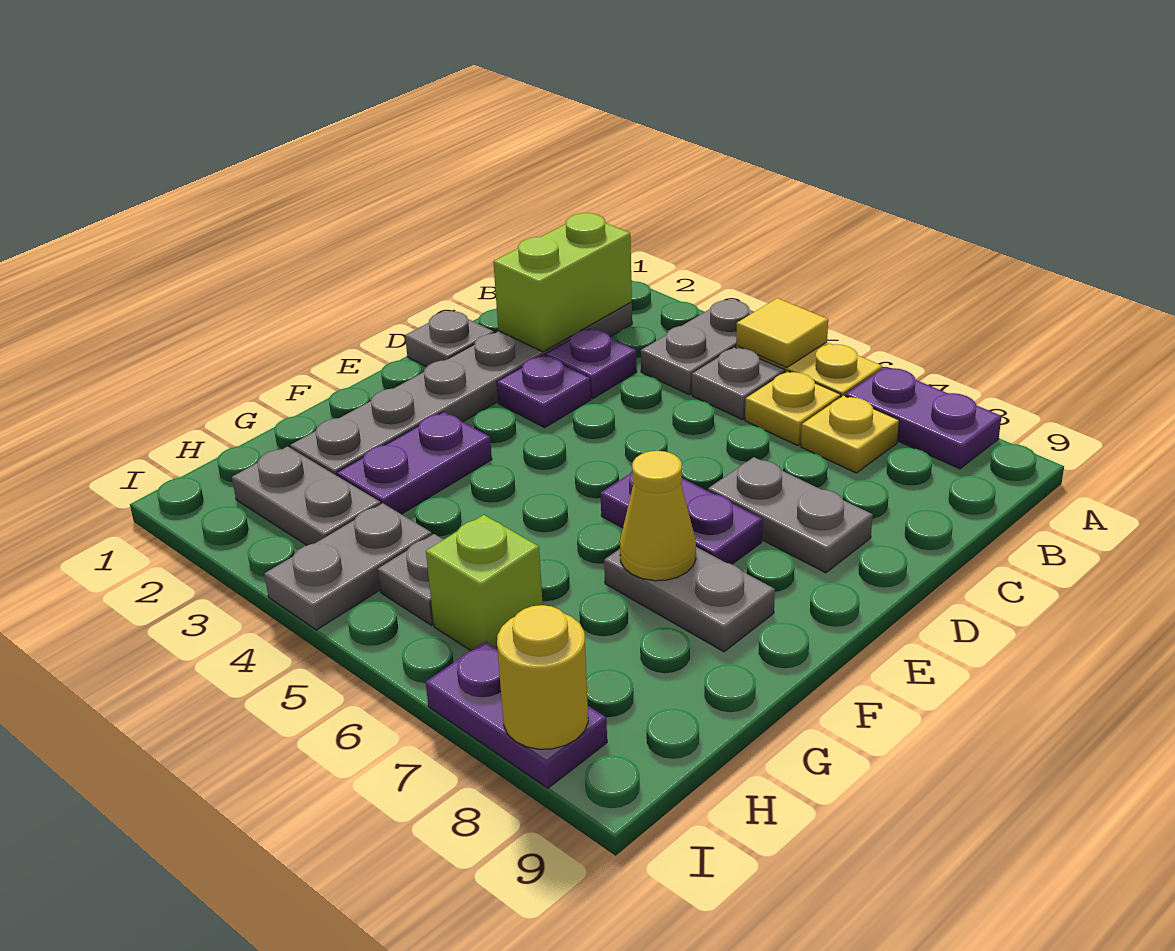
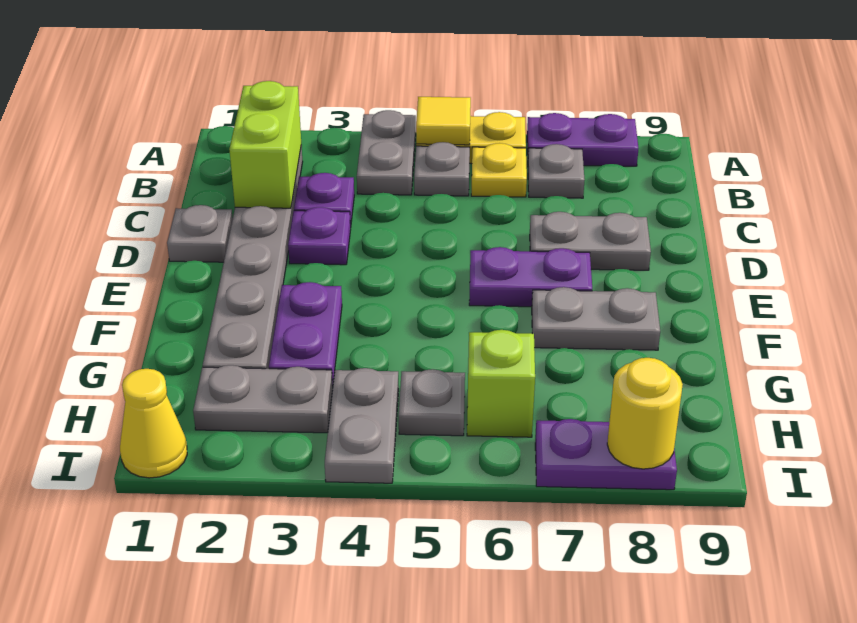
yellow 1x1 plate [801,396,899,473] -> grey 1x1 plate [528,144,585,198]
yellow 1x1 cone [620,451,696,581] -> yellow 1x1 cone moved to [120,369,187,478]

